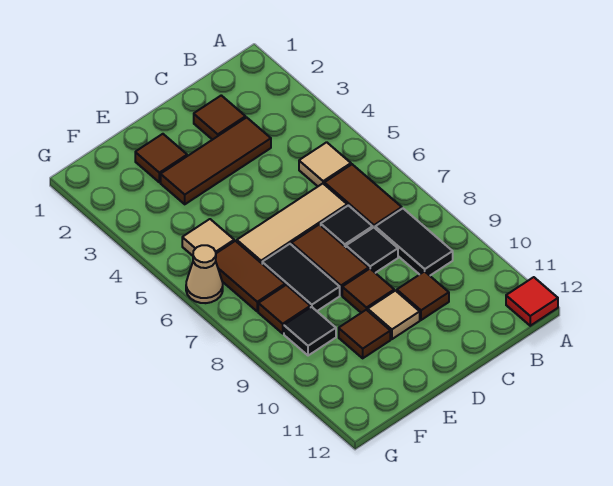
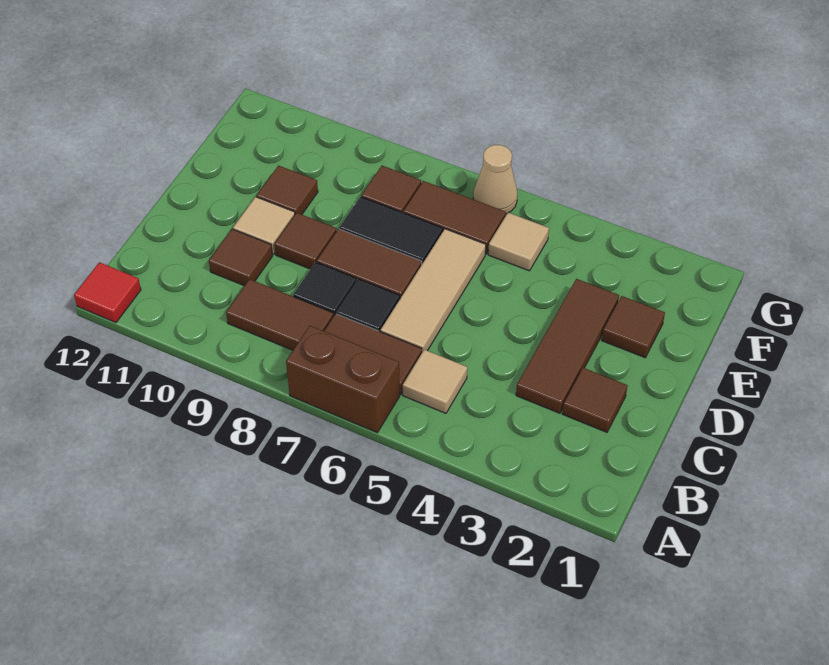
none -> brown 1x2 brick [286,326,400,433]
black 1x2 tile [375,208,453,275] -> brown 1x2 tile [226,279,334,350]
black 1x1 tile [284,307,336,356] -> none

